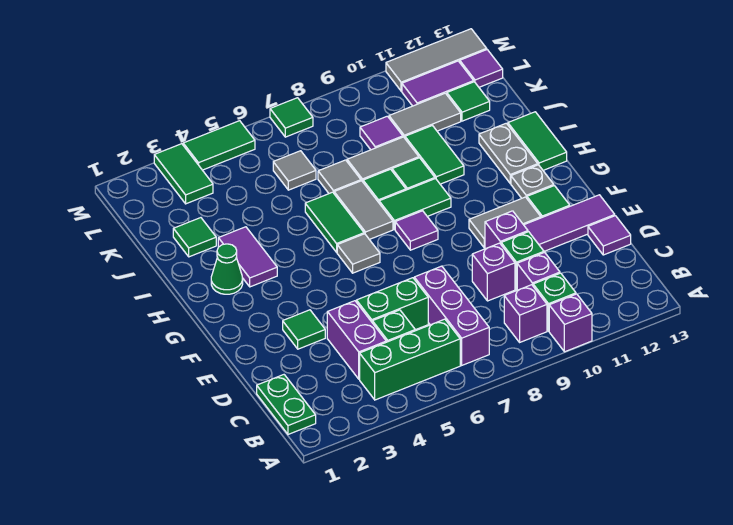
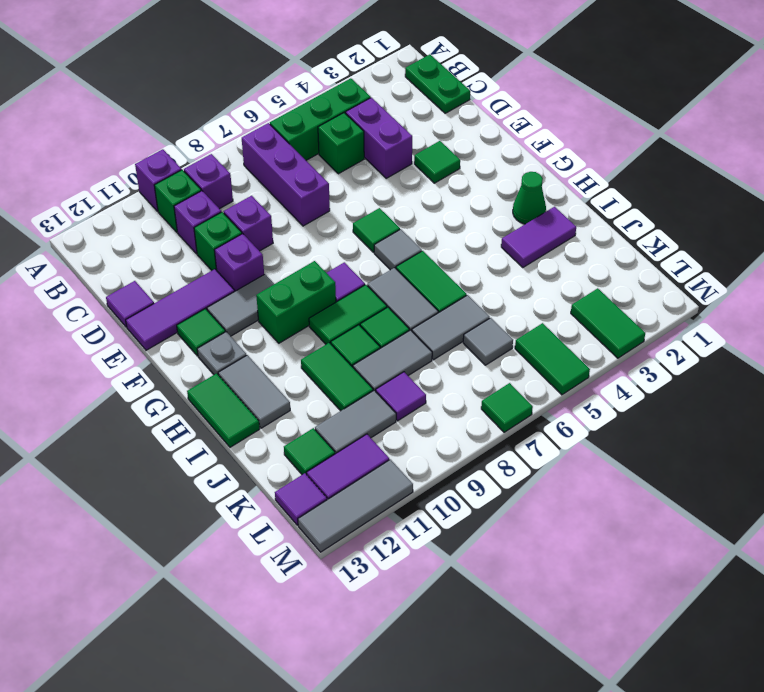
green 1x2 brick [356,278,428,330] -> green 1x2 brick moved to [256,261,336,343]
purple 1x2 tile [218,227,277,287] -> purple 1x2 tile turned to [501,207,576,268]
grey 1x2 plate [479,123,538,183] -> grey 1x2 tile [218,355,290,428]
green 1x1 tile [173,218,216,257] -> green 1x1 tile moved to [353,208,400,252]
grey 1x1 tile [318,160,361,193] -> grey 1x2 tile [412,295,490,360]
green 1x2 tile [183,121,255,170] -> green 1x2 tile turned to [515,323,590,395]

